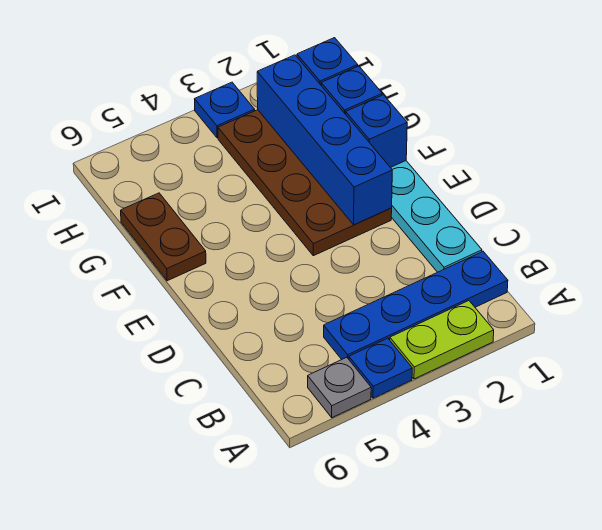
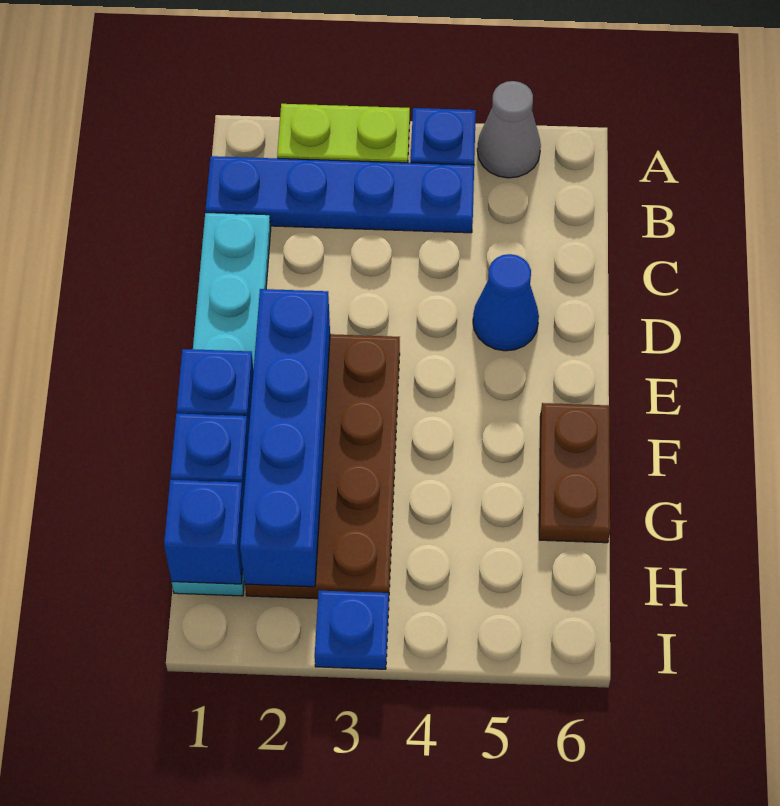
grey 1x1 plate [308,357,371,418] -> grey 1x1 cone [477,81,541,178]
none -> blue 1x1 cone [473,254,539,351]

